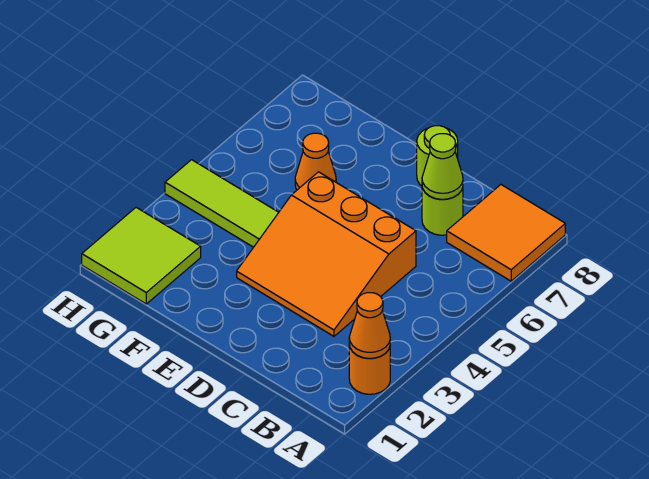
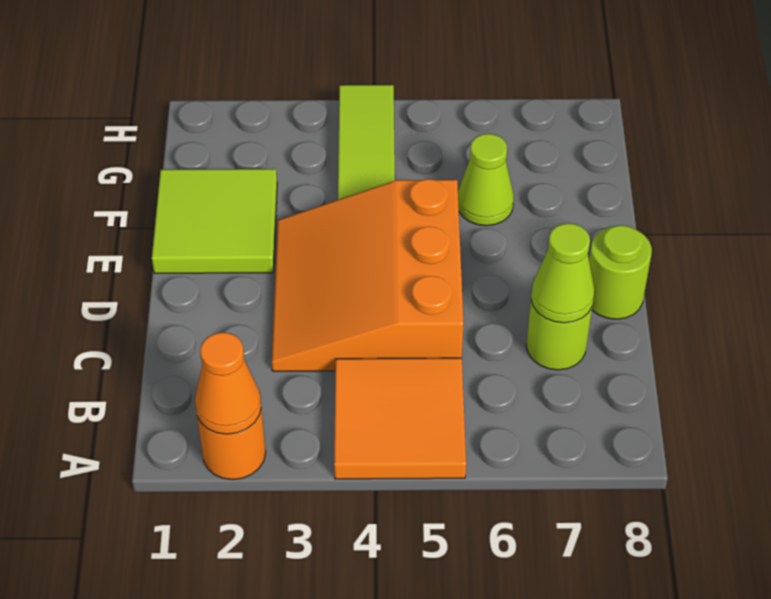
orange 2x2 tile [447,185,565,281] -> orange 2x2 tile moved to [334,358,466,479]
orange 1x1 cone [295,133,336,190] -> lime 1x1 cone [458,134,514,226]
lime 2x2 tile [82,207,201,304] -> lime 2x2 tile moved to [152,169,277,273]

